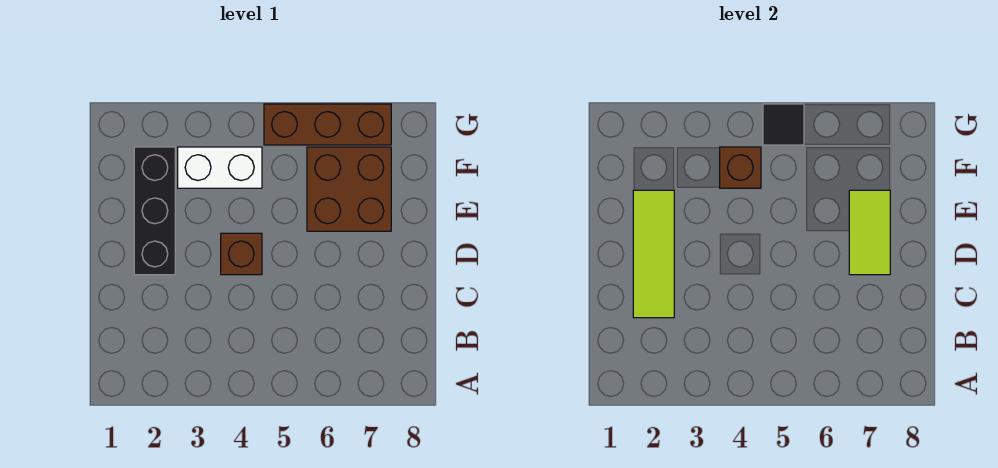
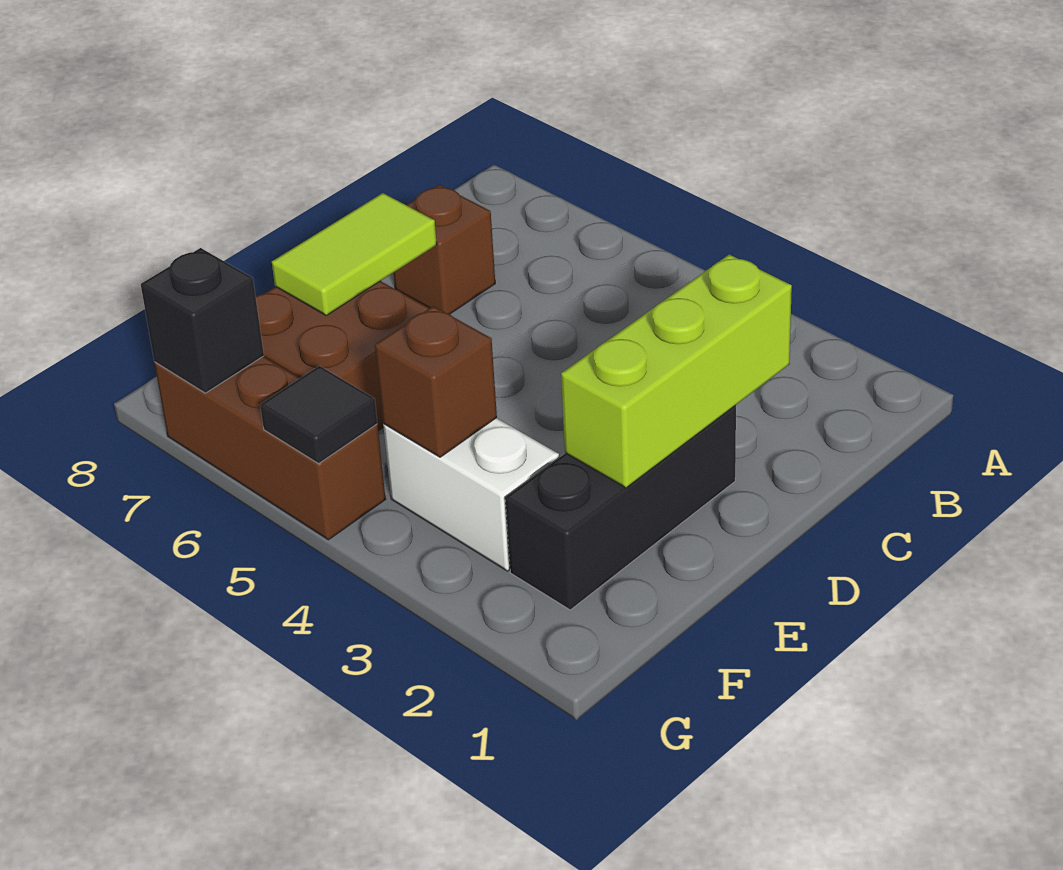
lime 1x3 tile [633,190,674,318] -> lime 1x3 brick [561,254,792,488]
brown 1x1 brick [221,233,262,275] -> brown 1x1 brick moved to [393,185,495,314]
none -> black 1x1 brick [141,248,264,393]

